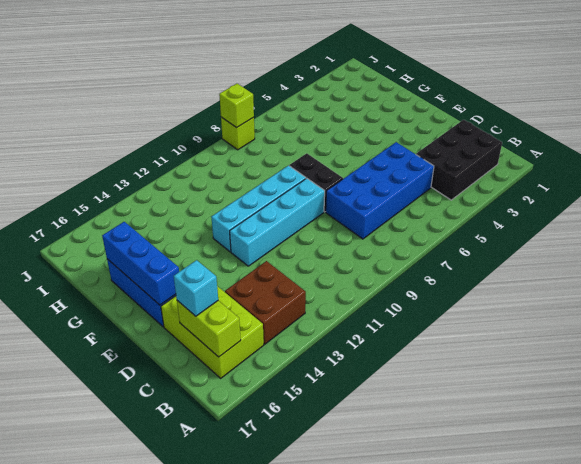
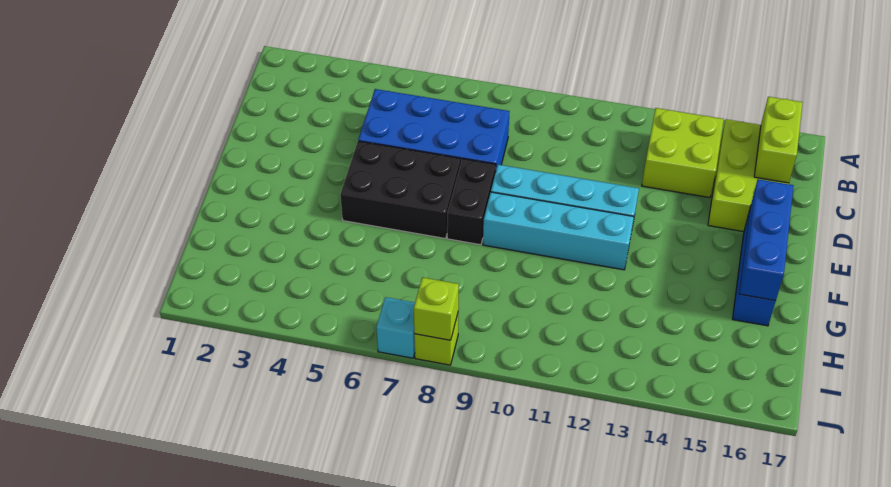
black 2x3 brick [416,120,502,200] -> black 2x3 brick moved to [340,141,461,239]
brown 2x2 brick [225,261,306,344] -> lime 2x2 brick [642,108,724,198]
cyan 1x1 brick [174,260,218,316] -> cyan 1x1 brick moved to [377,297,415,358]

